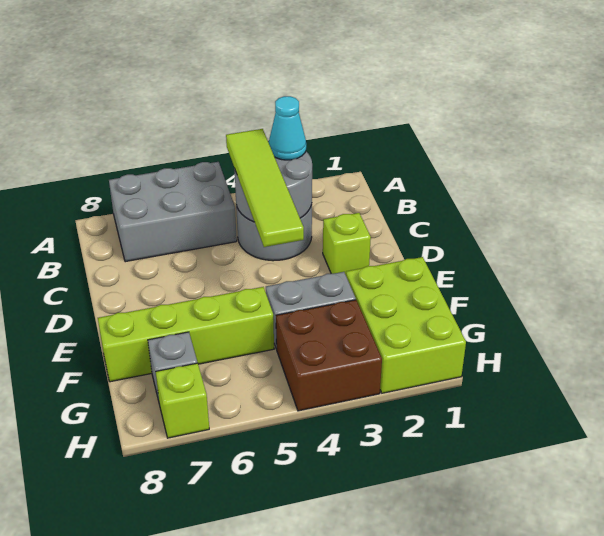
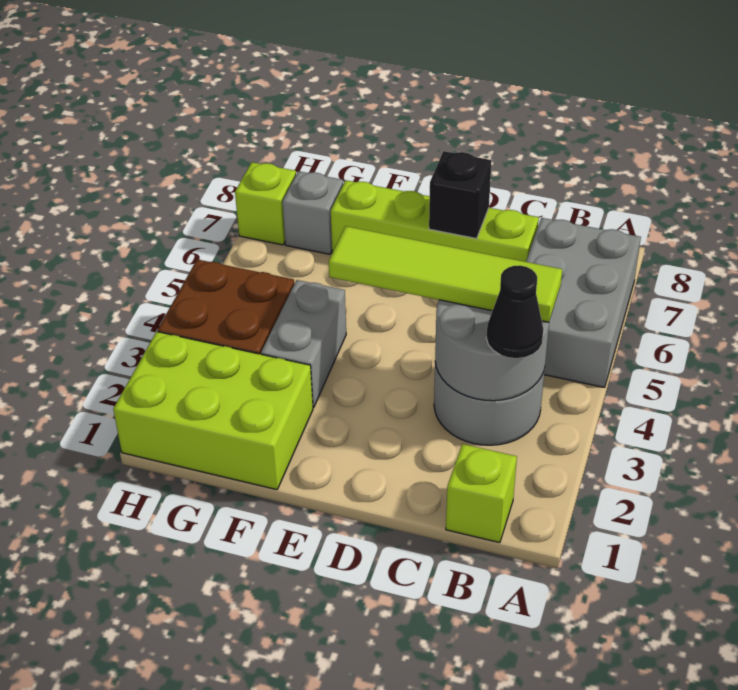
cyan 1x1 cone [269,96,306,160] -> black 1x1 cone [486,265,543,358]
lime 1x1 brick [323,213,371,275] -> lime 1x1 brick moved to [446,444,517,543]
none -> black 1x1 brick [429,151,492,239]
lime 1x4 brick [98,287,274,382] -> lime 1x4 brick turned to [331,180,539,262]

